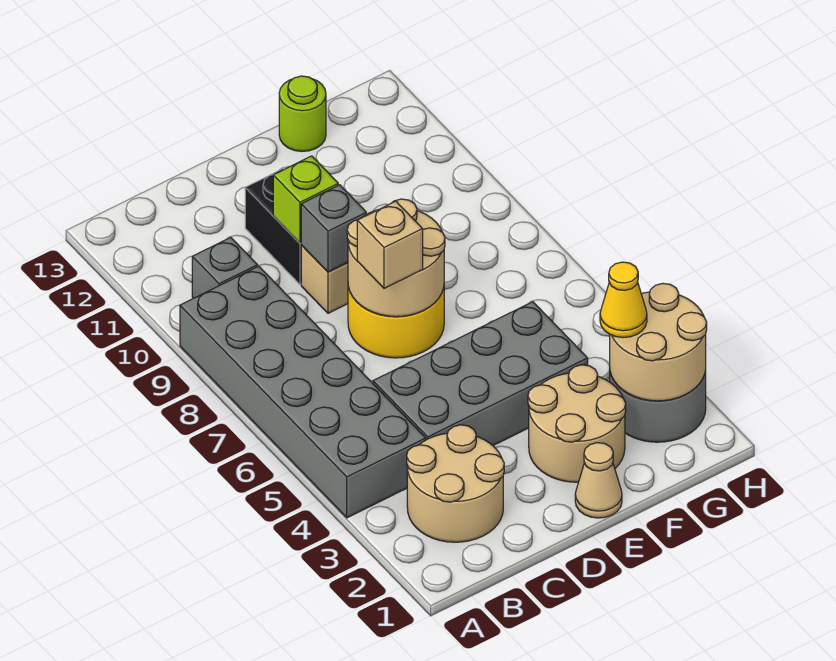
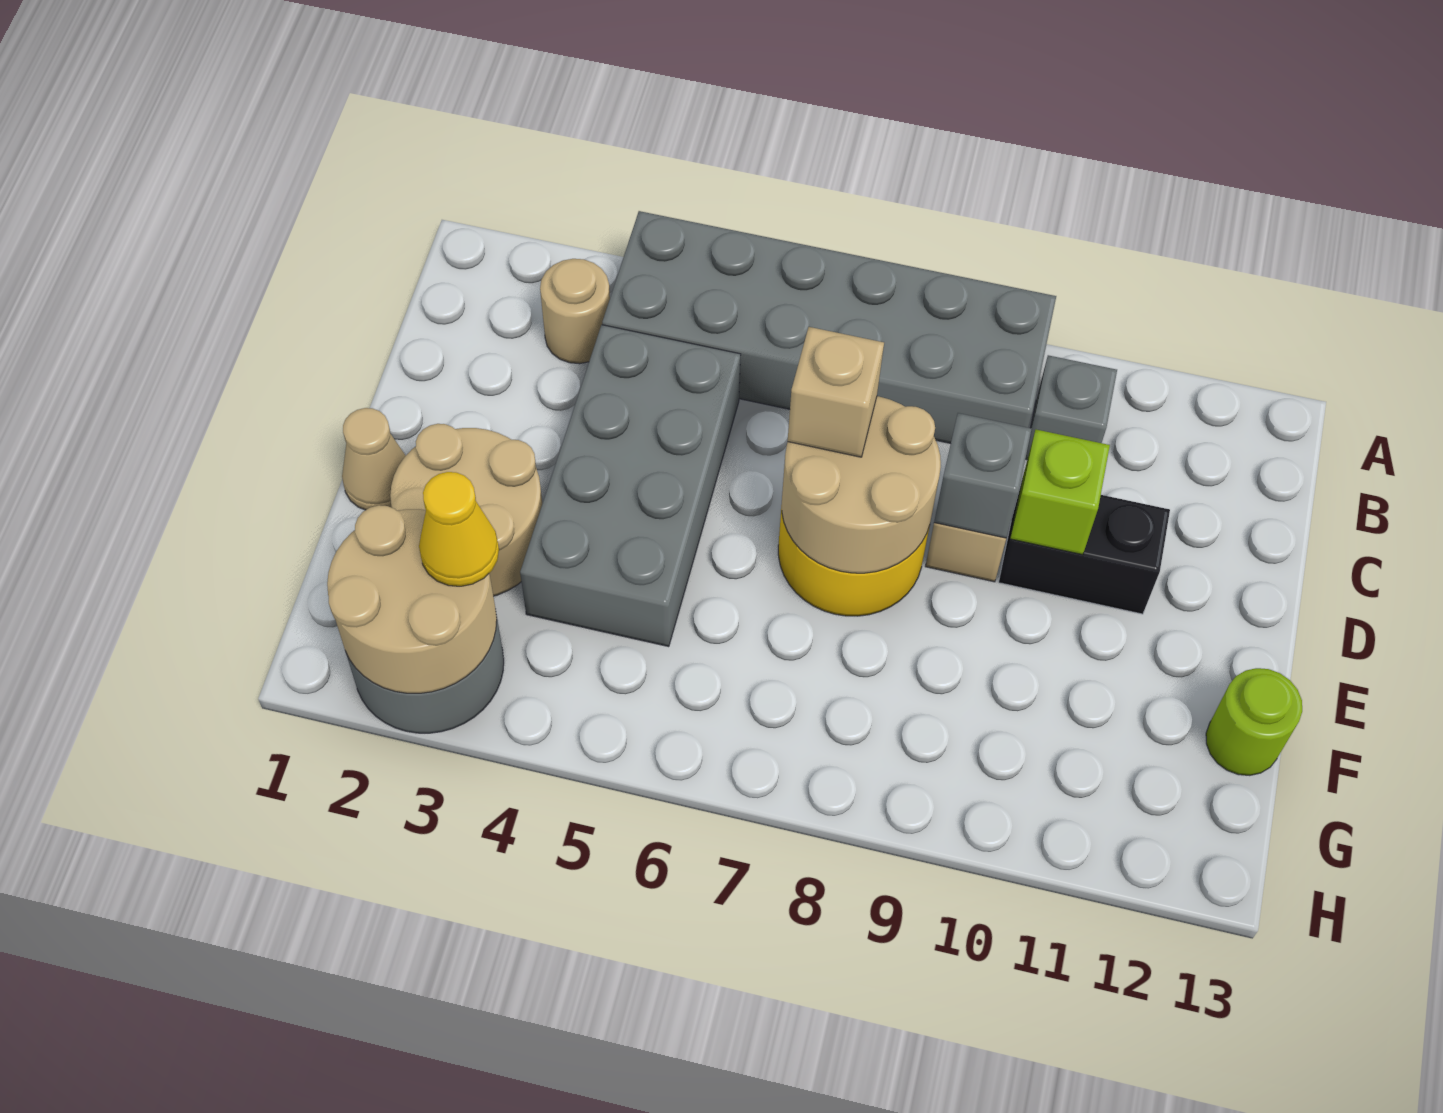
tan 2x2 round brick [407,425,504,542] -> tan 1x1 round brick [540,259,610,364]

